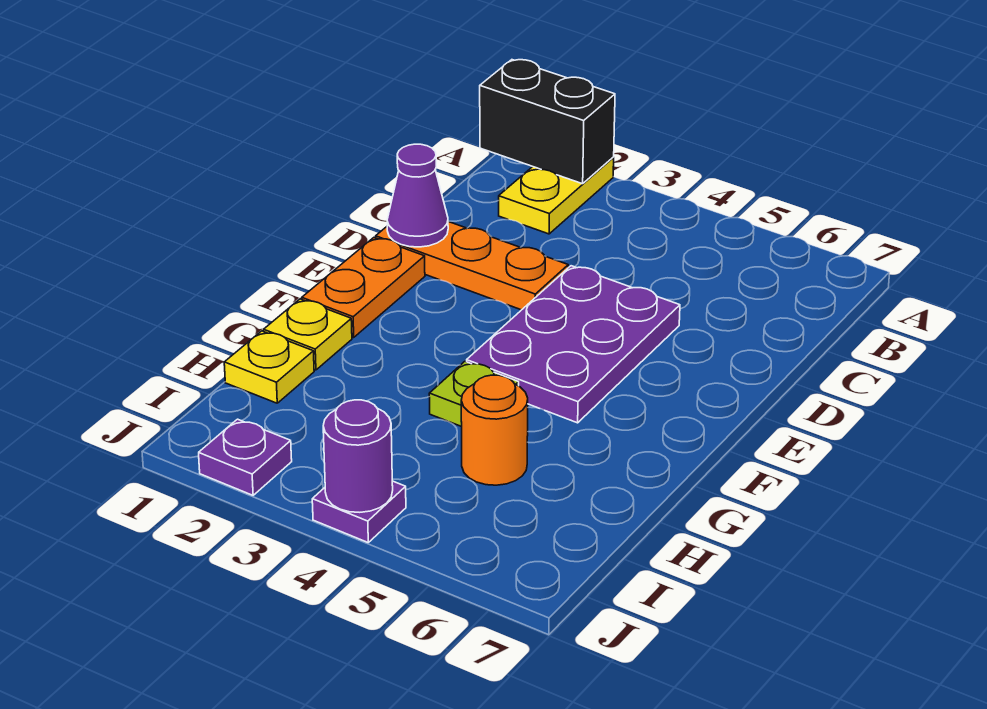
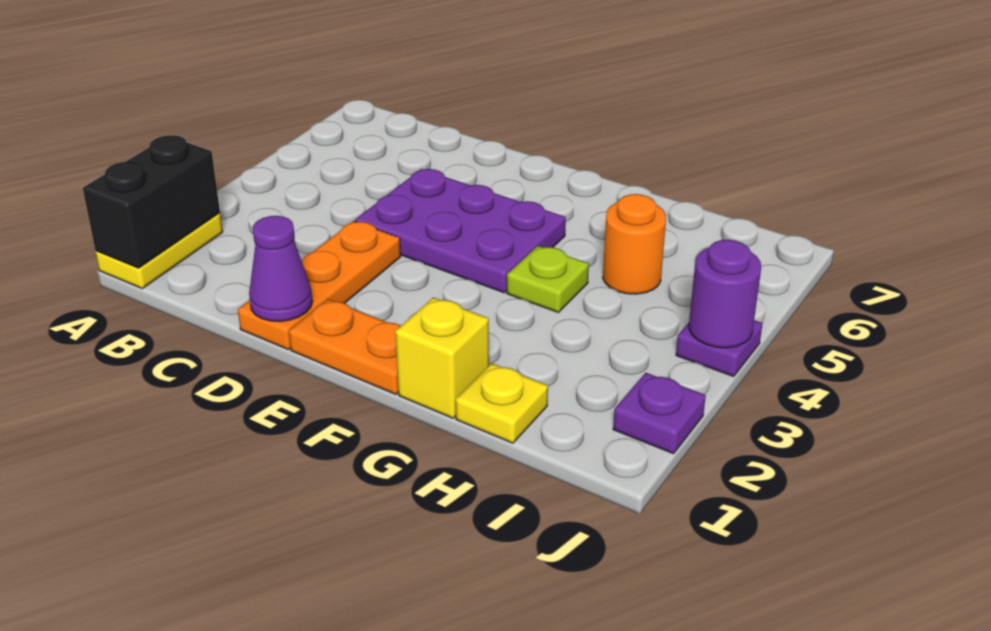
yellow 1x2 plate [499,158,614,234] -> yellow 1x2 plate turned to [96,213,223,288]
yellow 1x1 plate [264,299,352,370] -> yellow 1x1 brick [395,297,489,418]

